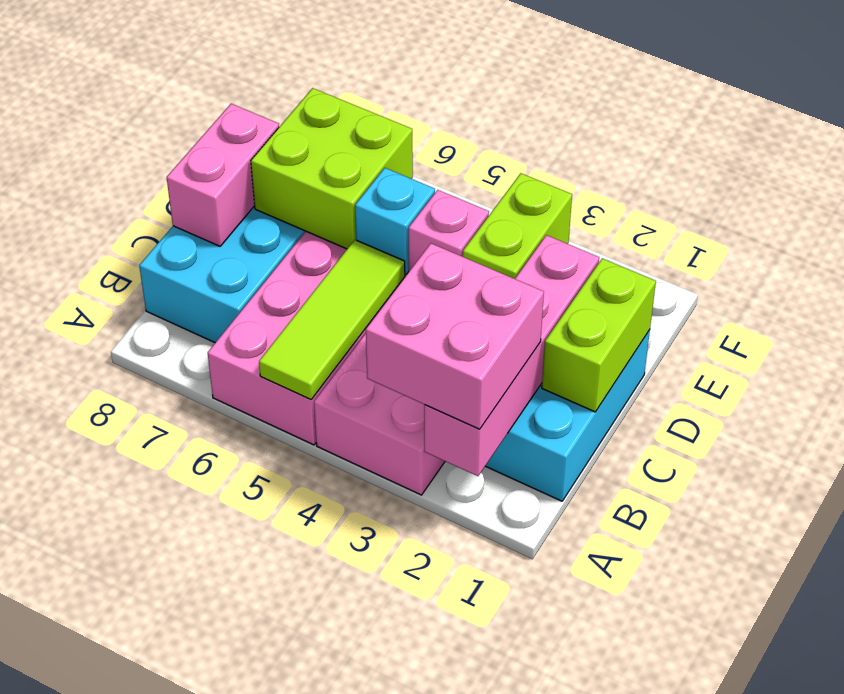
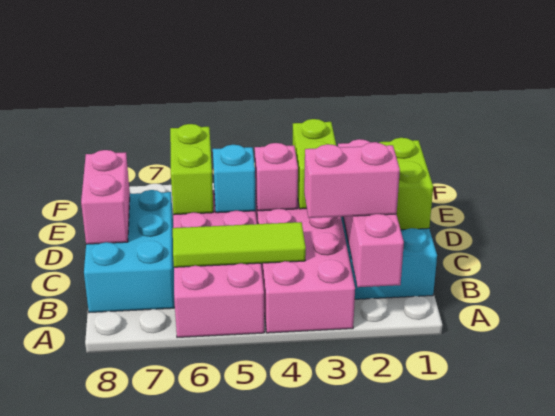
pink 2x2 brick [366,244,544,429] -> pink 1x2 brick [304,142,400,218]
lime 1x3 tile [259,240,405,400] -> lime 1x3 tile turned to [173,222,306,267]
lime 2x2 brick [251,88,413,249] -> lime 1x2 brick [170,124,213,215]

